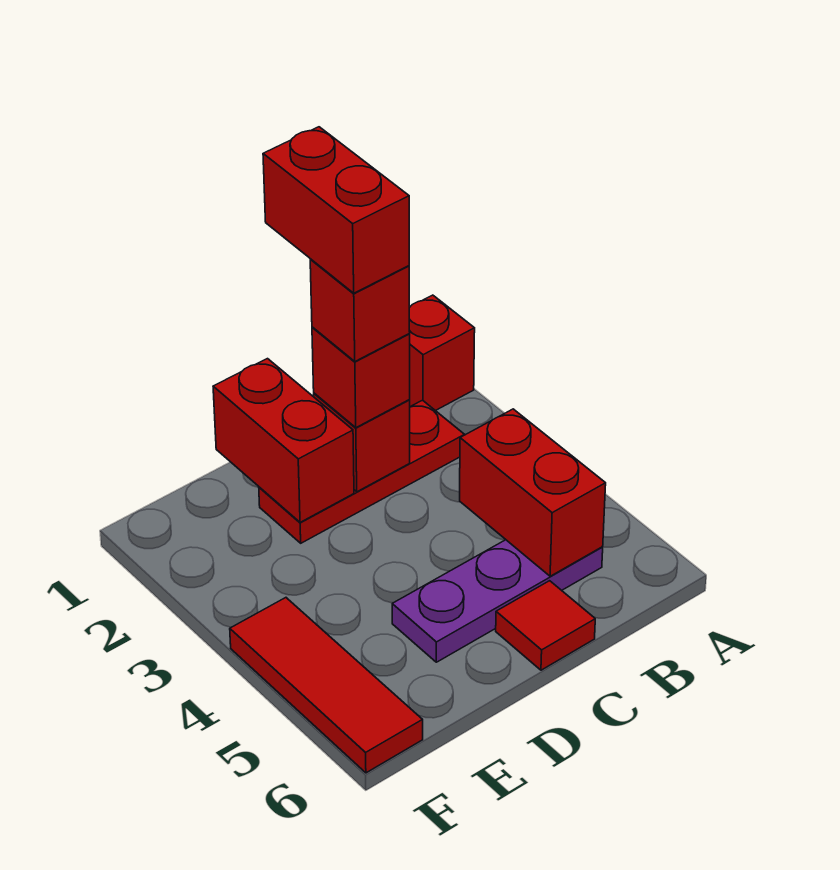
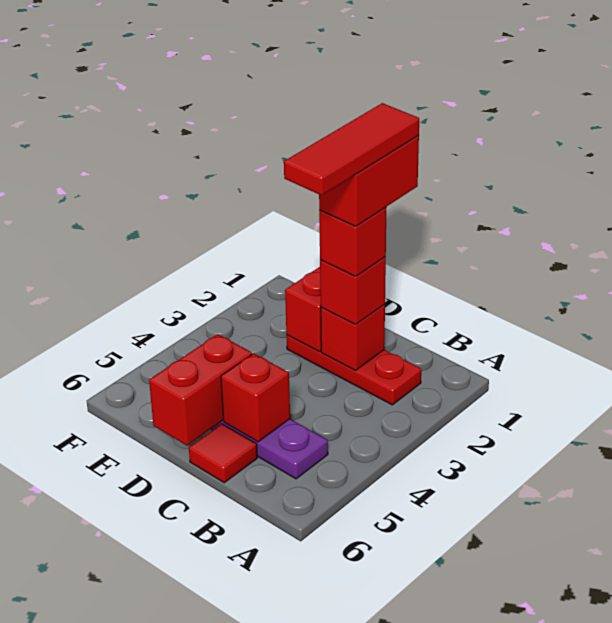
red 1x1 brick [409,295,475,411] -> red 1x1 brick moved to [221,354,290,442]
red 1x2 brick [460,409,606,576] -> red 1x2 brick moved to [149,334,252,446]
red 1x3 tile [230,598,423,773] -> red 1x3 tile moved to [284,103,419,195]

